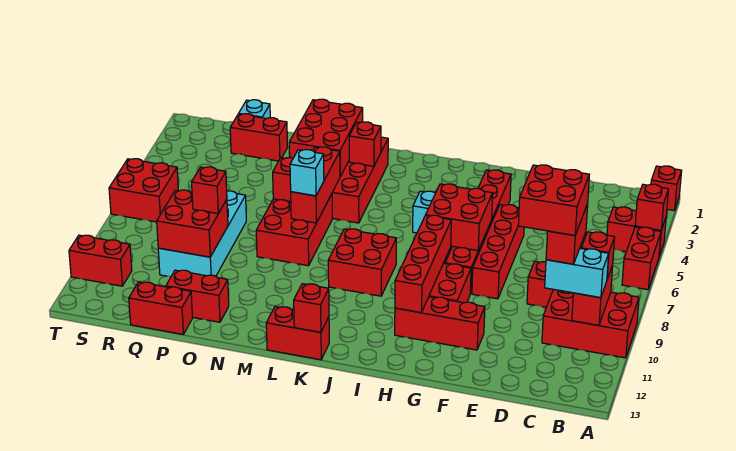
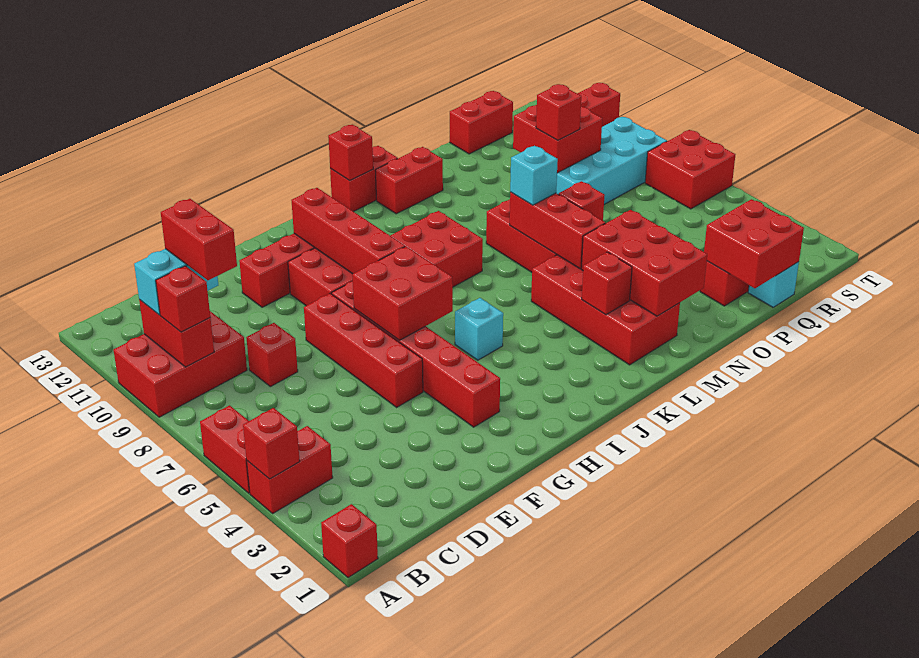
red 2x2 brick [518,165,589,235] -> red 2x2 brick moved to [704,199,804,288]
red 1x2 brick [166,270,229,322] -> red 1x2 brick moved to [375,147,443,214]
cyan 2x4 brick [158,191,246,277] -> cyan 2x4 brick turned to [556,117,667,204]

